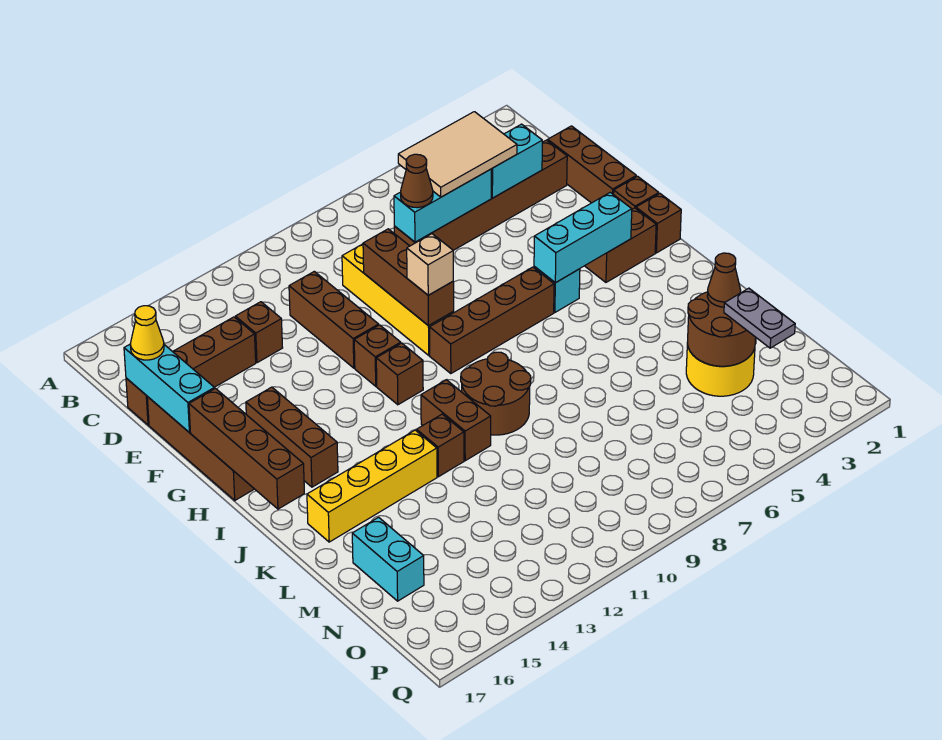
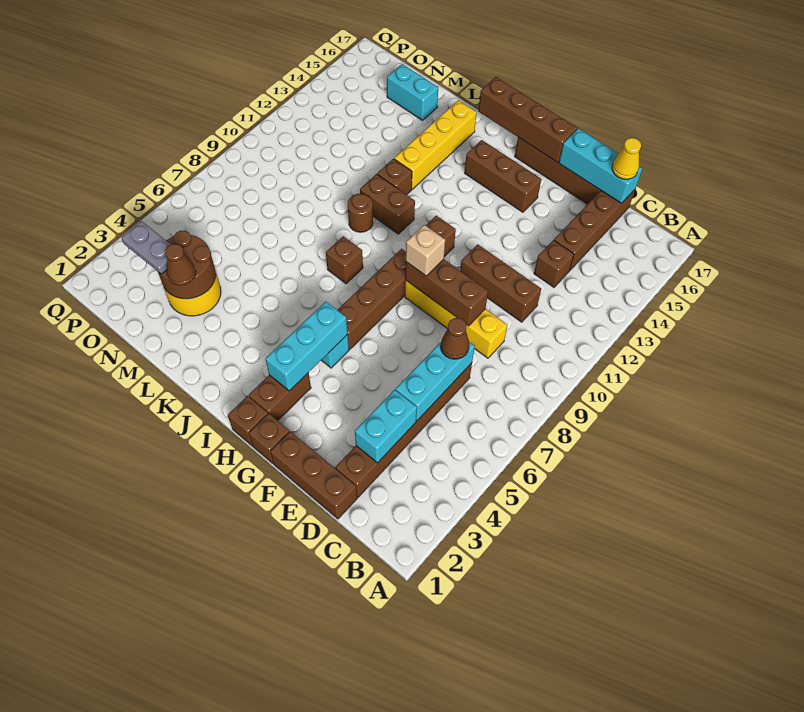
tan 2x3 tile [398,112,517,197] -> none
brown 1x1 brick [354,325,401,386] -> brown 1x1 brick moved to [326,236,363,284]
brown 2x2 round brick [461,352,531,435] -> brown 1x1 round brick [348,194,373,232]

